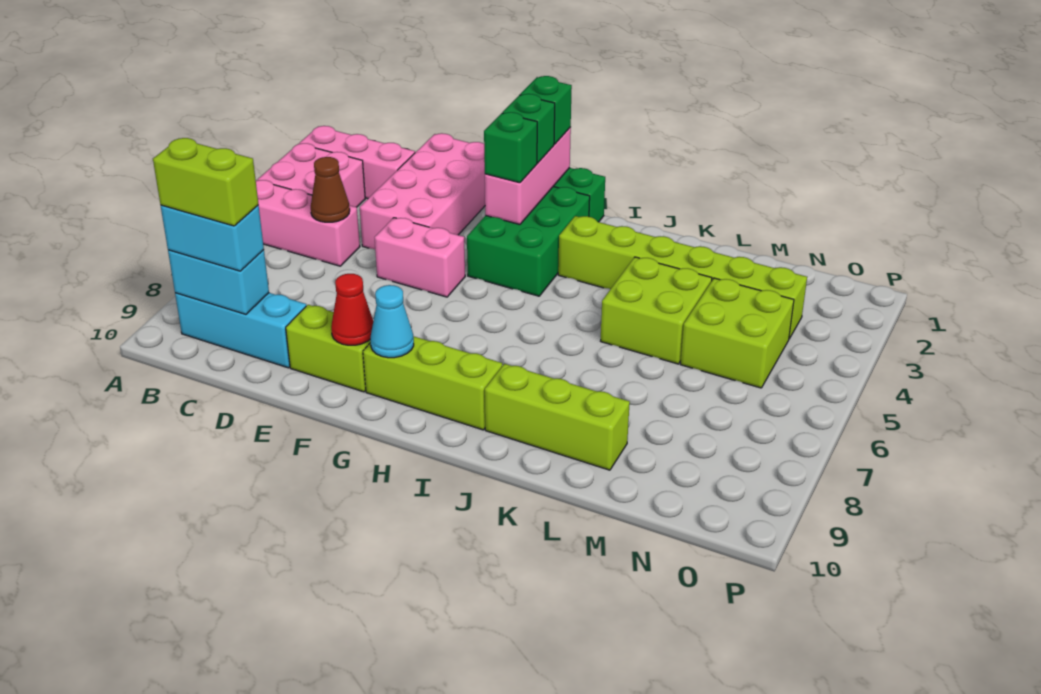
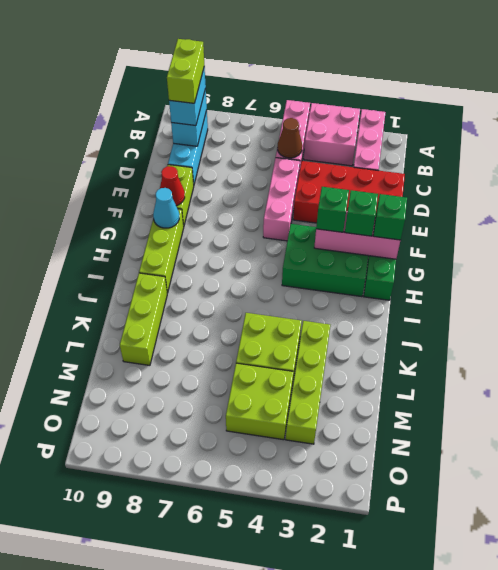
pink 2x4 brick [360,133,485,249] -> red 2x4 brick [293,161,405,223]
pink 1x2 brick [375,218,465,297] -> pink 1x3 brick [263,158,300,241]
lime 1x6 brick [558,216,807,339] -> lime 1x4 brick [286,321,330,444]

